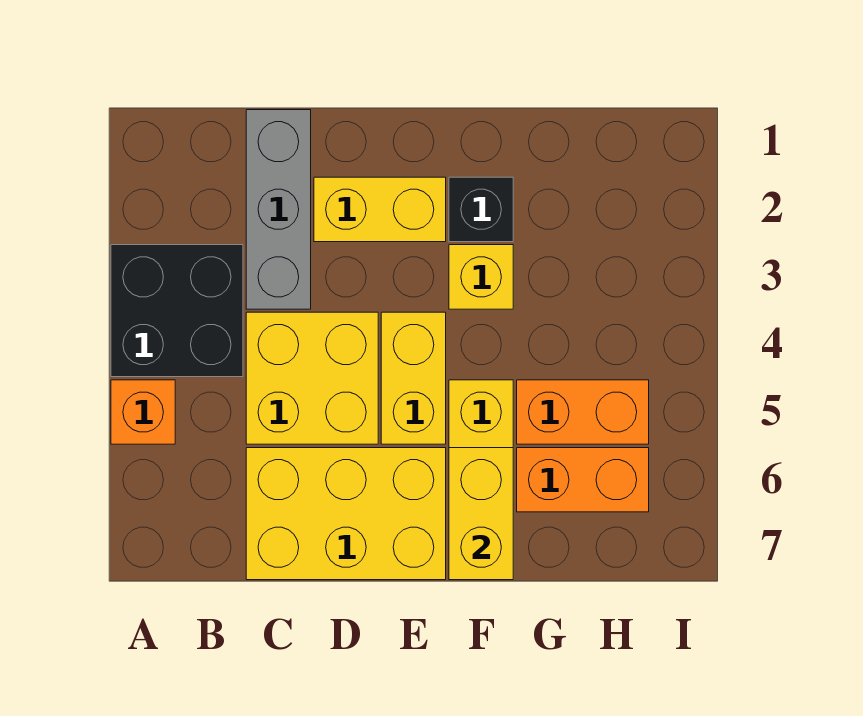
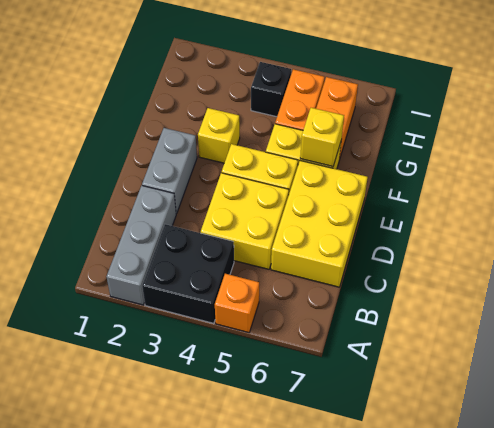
grey 1x3 brick [246,110,311,309] -> grey 1x3 brick turned to [106,186,176,305]
yellow 1x2 brick [314,177,446,242] -> grey 1x2 brick [142,128,197,214]
black 1x1 brick [449,177,513,242] -> black 1x1 brick moved to [251,62,291,117]
yellow 1x2 brick [449,448,513,580] -> yellow 1x1 brick [300,108,344,167]

